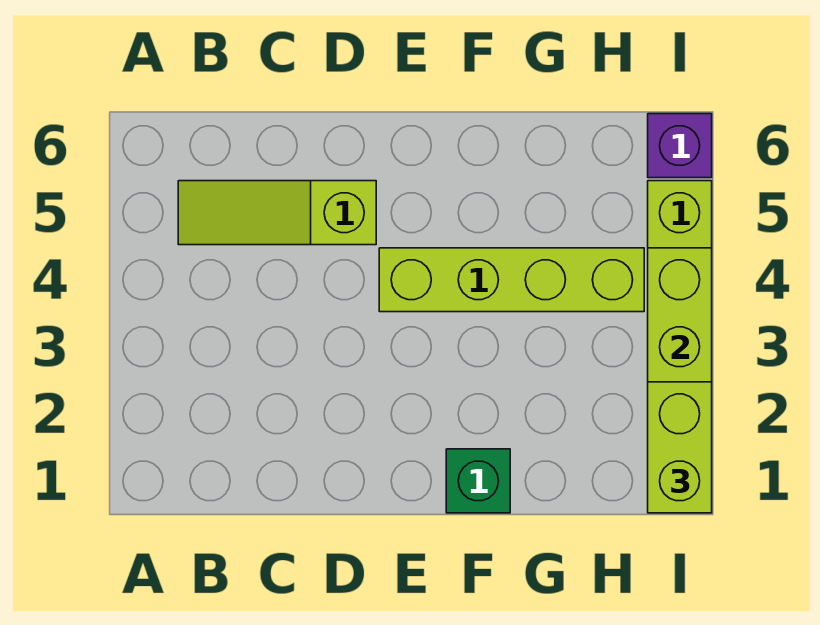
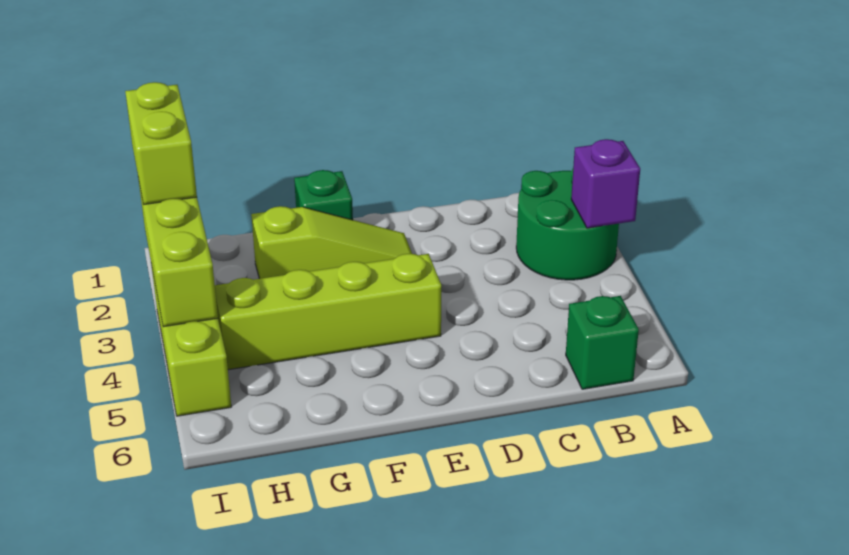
none -> green 2x2 round brick [516,169,619,280]
lime 1x3 slope [178,181,376,245] -> lime 1x3 slope moved to [251,206,412,279]
none -> green 1x1 brick [566,296,639,389]
purple 1x1 brick [648,114,712,178] -> purple 1x1 brick moved to [571,139,640,228]

